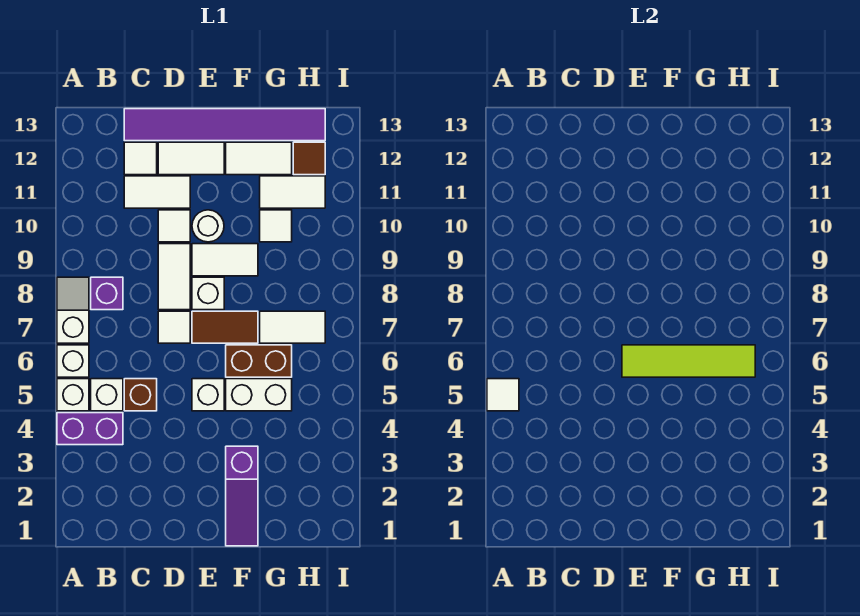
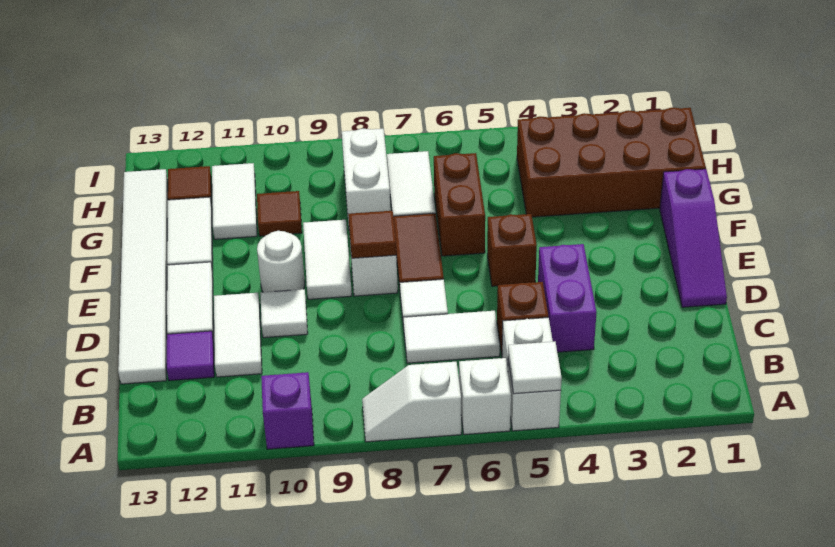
purple 1x2 brick [57,413,123,445] -> purple 1x2 brick moved to [538,244,597,352]
purple 1x1 brick [91,277,123,310] -> purple 1x1 brick moved to [261,372,314,449]
white 1x1 tile [124,142,157,175] -> purple 1x1 tile [167,331,214,381]
purple 1x6 tile [124,109,325,141] -> white 1x6 tile [118,169,168,384]
white 1x2 tile [158,244,190,310] -> white 1x2 tile moved to [403,311,500,363]
white 1x1 brick [192,379,224,411] -> brown 1x1 brick [487,214,537,286]
lime 1x4 tile [622,345,755,377] -> none
none -> brown 1x1 tile [348,211,396,258]
purple 1x3 slope [226,446,258,546] -> purple 1x3 slope turned to [660,169,727,307]
white 1x2 brick [226,379,292,411] -> white 1x2 brick moved to [342,129,391,226]
none -> brown 2x4 brick [517,107,706,217]
white 1x1 tile [260,210,292,242] -> brown 1x1 tile [257,191,302,236]

